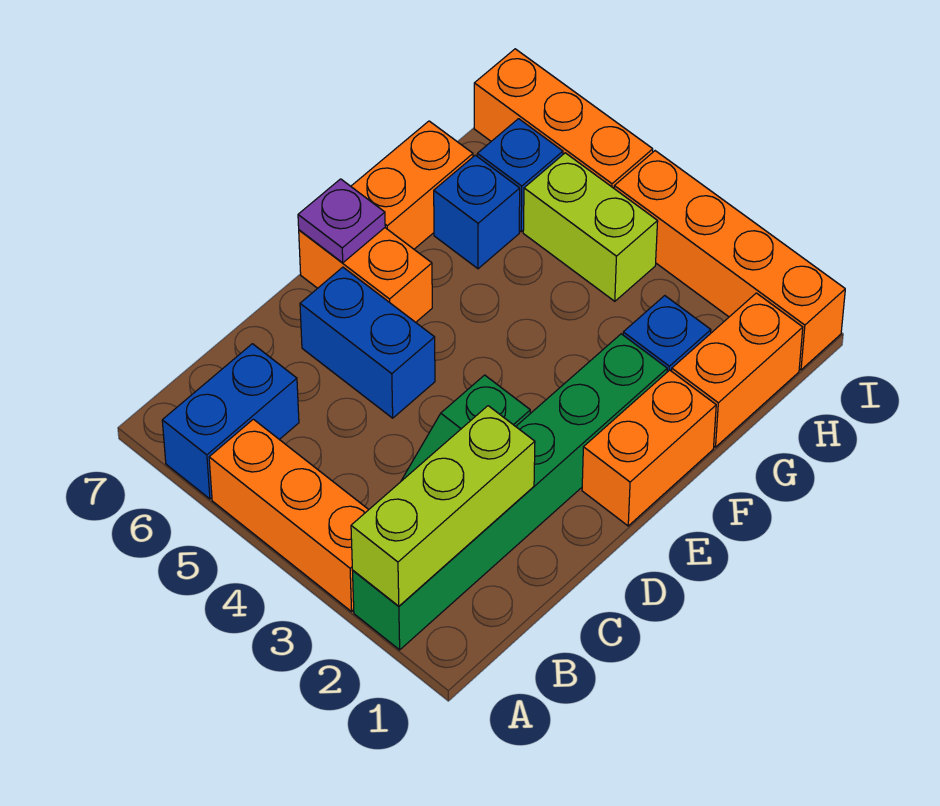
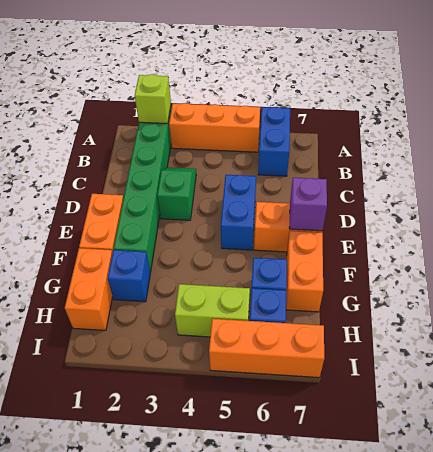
lime 1x3 brick [351,406,535,606] -> lime 1x1 brick [135,74,171,124]
blue 1x2 brick [300,267,435,418] -> blue 1x2 brick turned to [221,175,256,250]
purple 1x1 plate [298,179,385,263] -> purple 1x1 brick [289,178,327,231]
orange 1x4 brick [614,151,845,370] -> none

